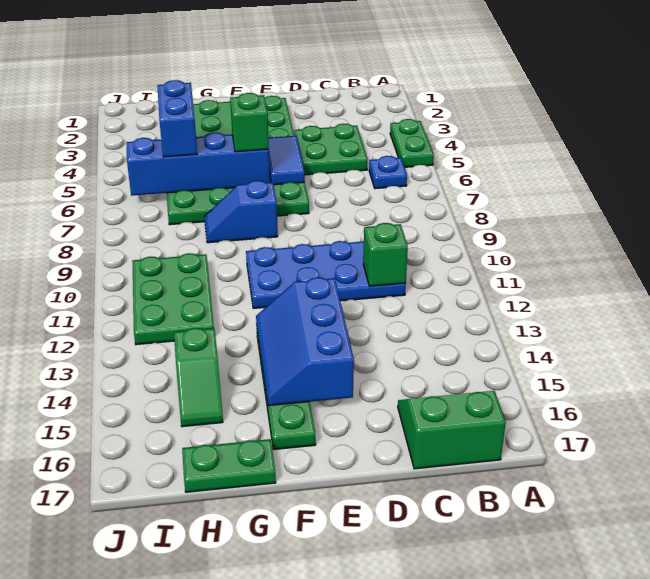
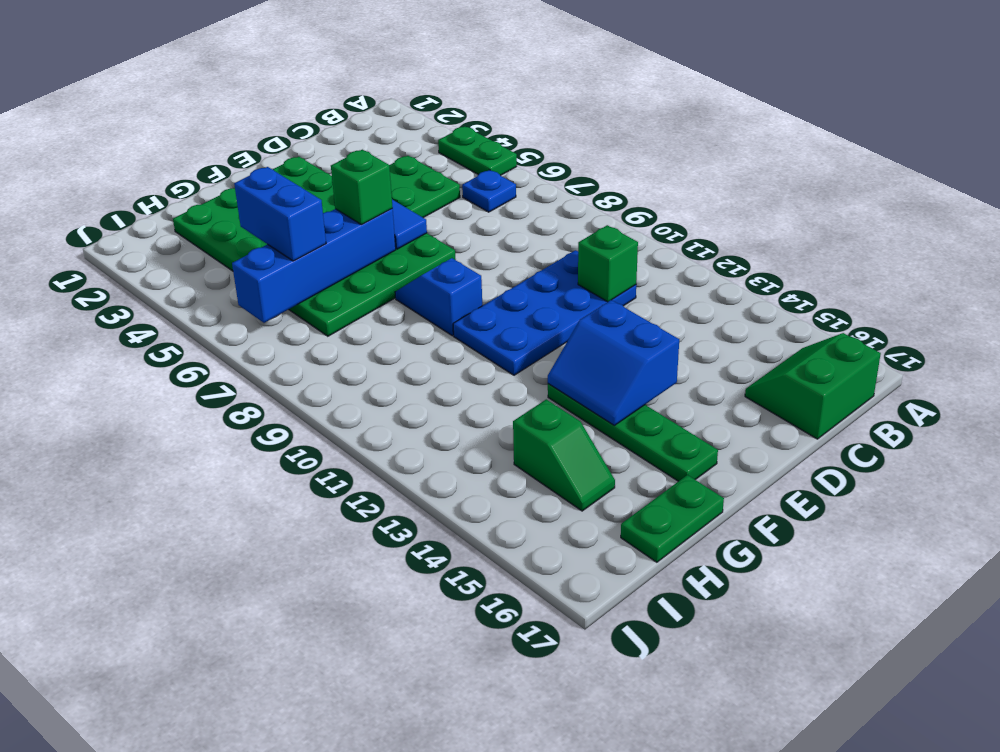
blue 2x3 slope [256,277,354,406] -> blue 2x2 slope [548,300,679,425]
blue 1x2 slope [204,180,278,243] -> blue 1x2 slope turned to [395,258,482,336]
green 2x3 plate [132,253,214,345] -> none

